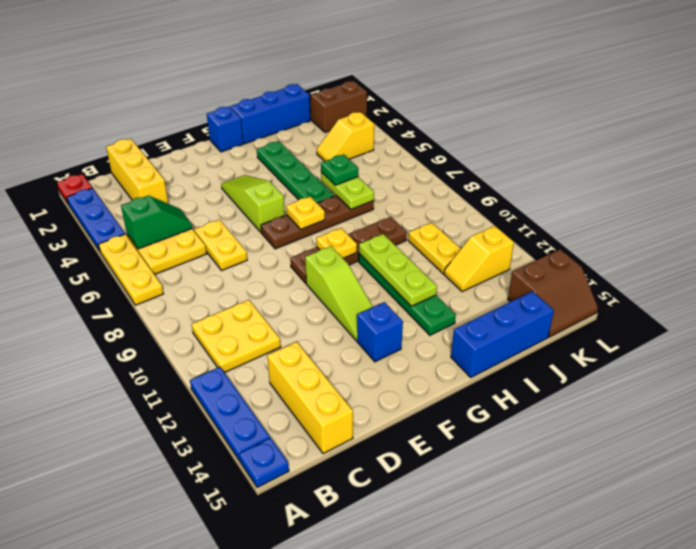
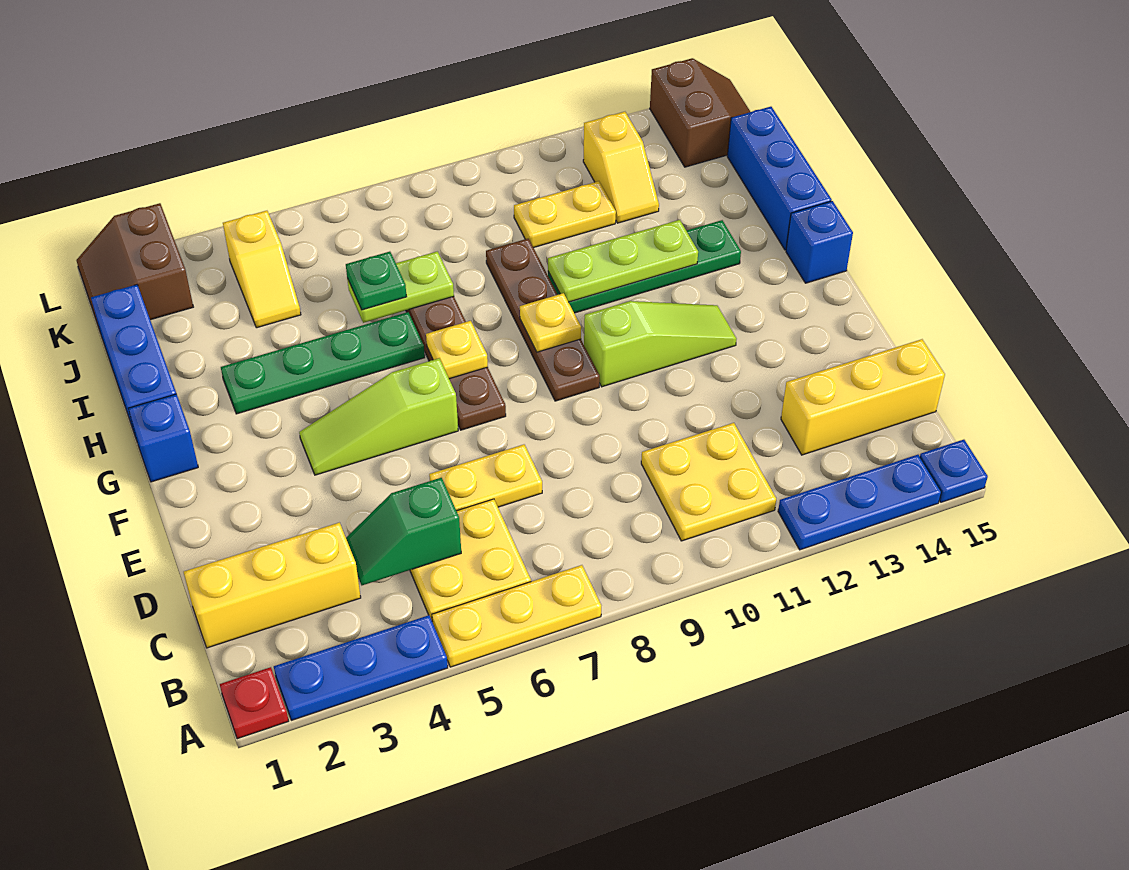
green 1x2 slope [121,196,192,249] -> green 1x2 slope turned to [346,478,461,585]
blue 1x1 brick [357,302,403,362] -> blue 1x1 brick moved to [786,201,853,283]

